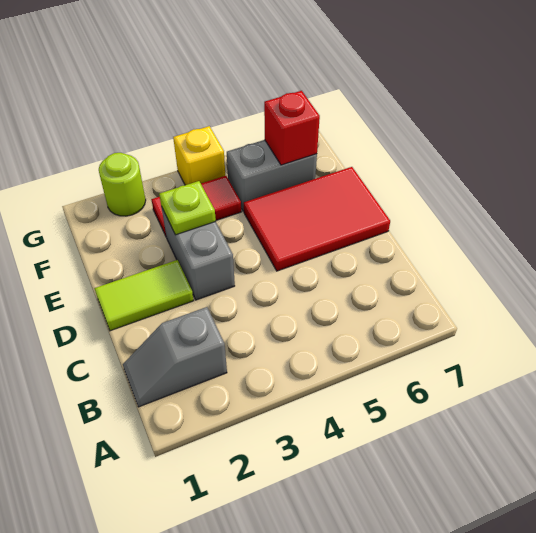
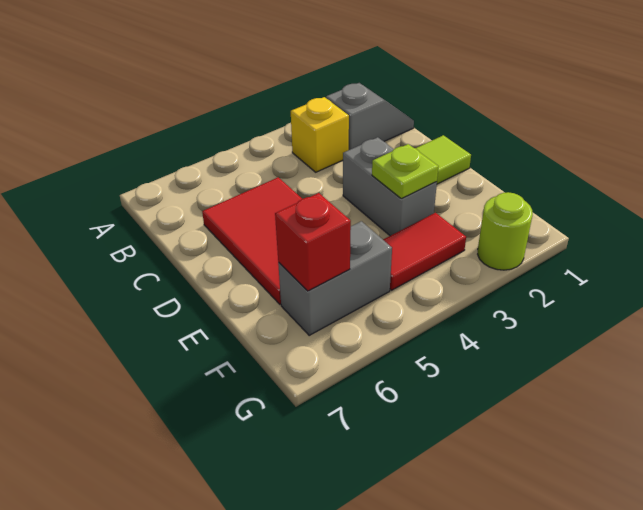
red 2x3 tile [244,167,390,271] -> red 2x3 tile turned to [202,177,302,304]
yellow 1x1 brick [173,126,225,185] -> yellow 1x1 brick moved to [291,97,349,172]

